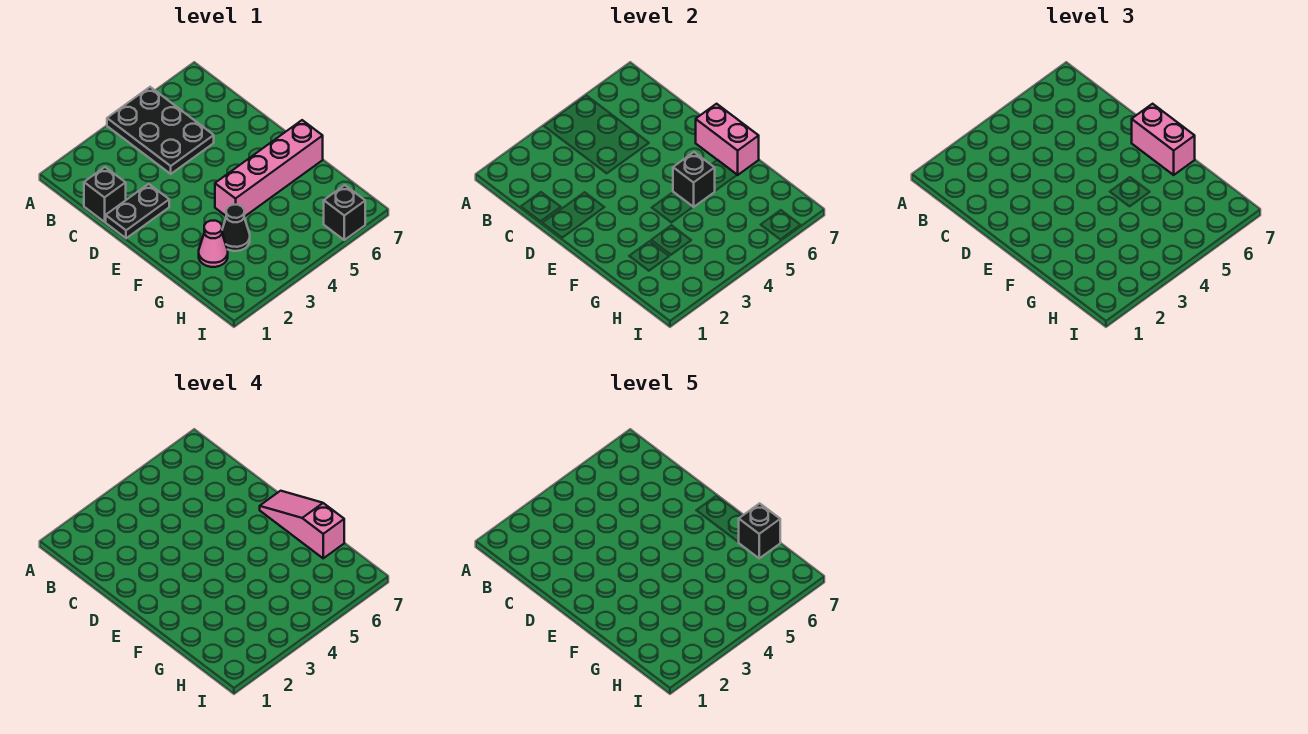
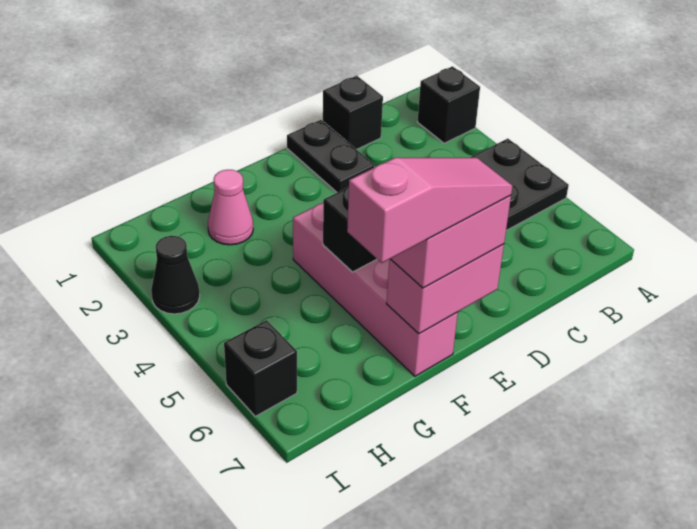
black 1x1 cone [222,205,250,251] -> black 1x1 cone moved to [151,236,200,314]
black 1x1 brick [739,503,780,558] -> black 1x1 brick moved to [418,66,480,143]

